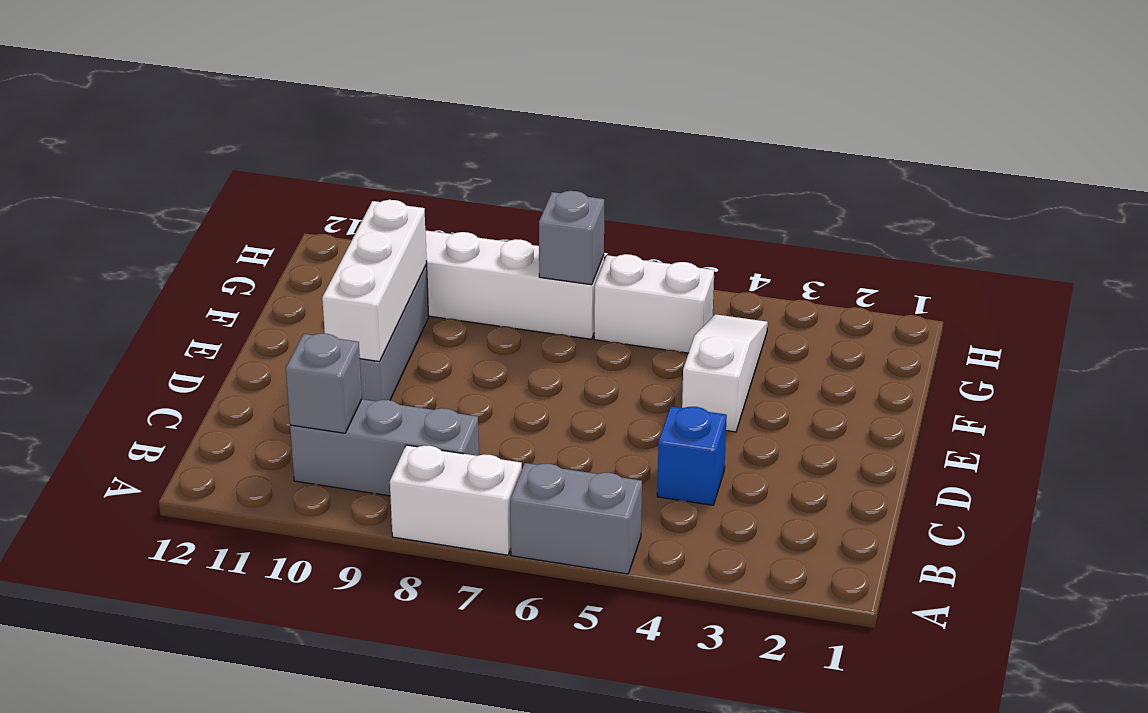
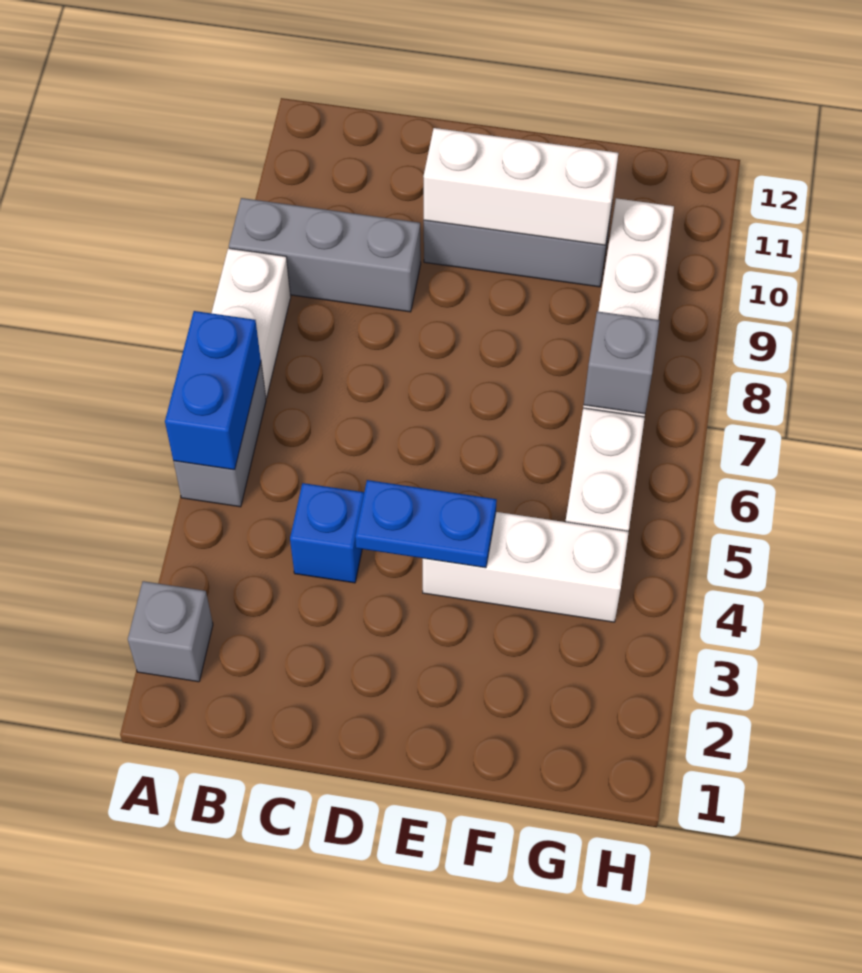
none -> blue 1x2 brick [165,311,261,470]
grey 1x3 brick [290,399,479,496] -> grey 1x3 brick turned to [229,198,421,312]
grey 1x1 brick [286,333,362,433] -> grey 1x1 brick moved to [128,581,213,682]
none -> blue 1x2 plate [355,480,497,568]
white 1x3 slope [682,314,768,432] -> white 1x3 brick [423,512,629,622]

